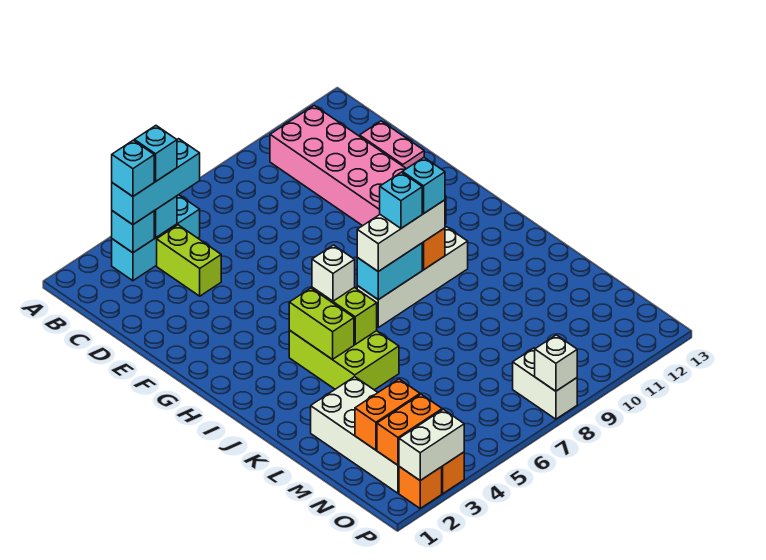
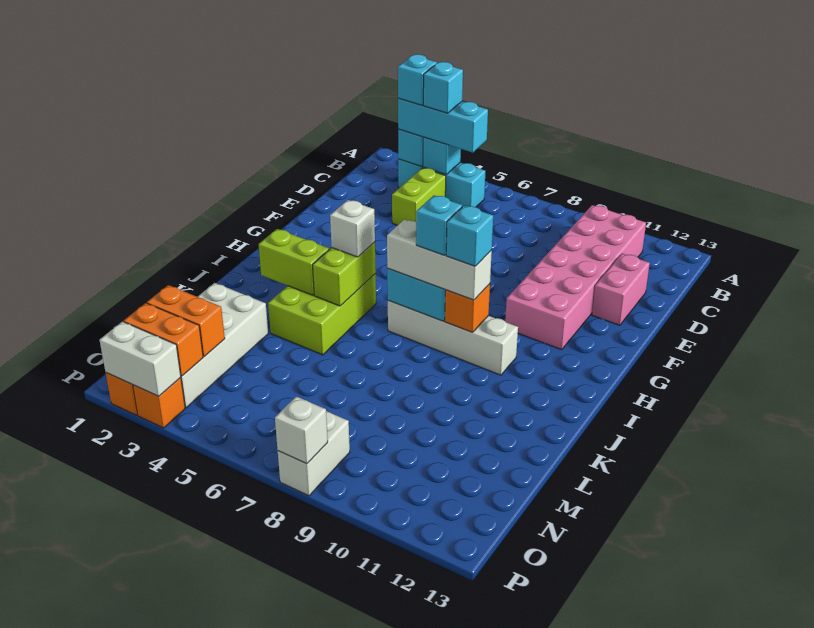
lime 1x2 brick [289,288,354,360] -> lime 1x2 brick turned to [259,229,329,295]

